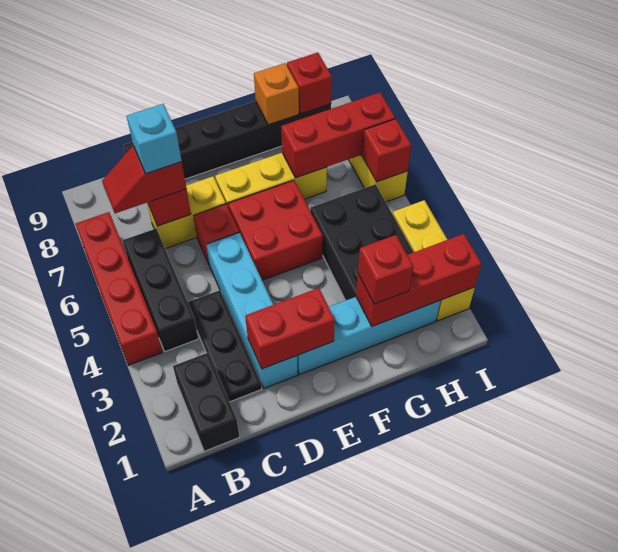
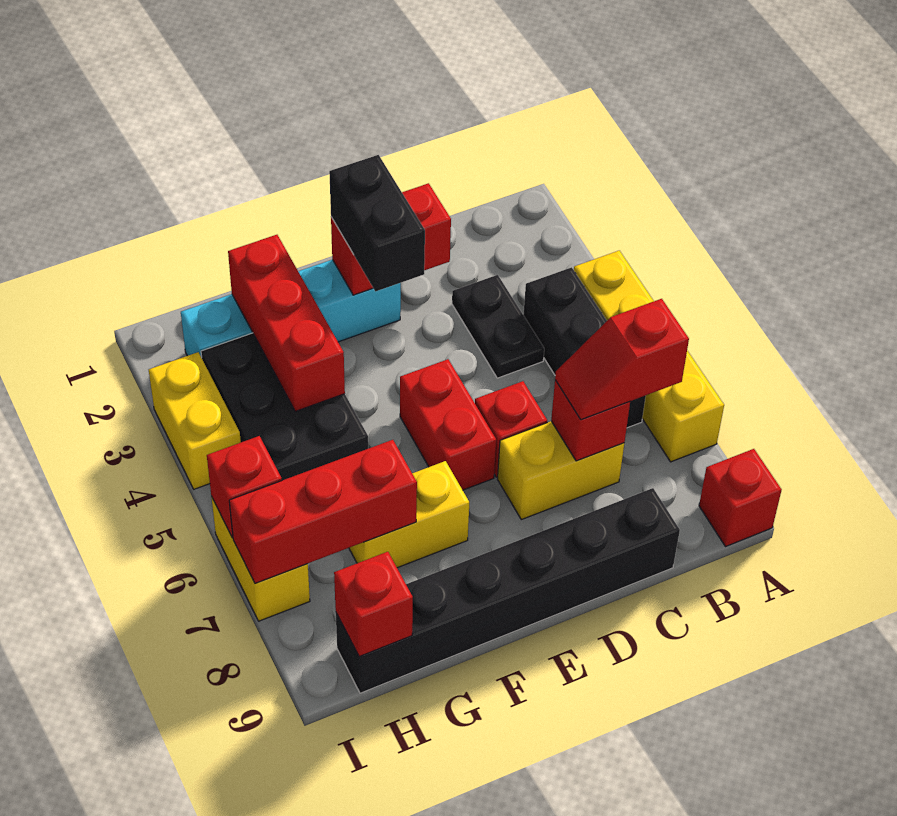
red 1x4 brick [76,212,162,365] -> yellow 1x4 brick [574,250,724,462]
black 1x2 brick [173,353,240,451] -> black 1x2 brick moved to [329,155,425,291]
red 1x2 slope [102,146,186,213] -> red 1x2 slope turned to [555,299,689,420]
black 1x3 plate [188,290,262,402] -> black 1x2 plate [452,275,544,378]
cyan 1x1 brick [127,104,182,174] -> none
cyan 1x4 brick [206,233,298,388] -> none
red 2x2 brick [228,180,323,280] -> red 1x2 brick [400,359,496,490]
yellow 1x3 brick [215,153,327,208] -> yellow 1x2 brick [349,461,469,568]
red 1x3 brick [356,234,481,326] -> red 1x3 brick turned to [228,235,345,411]
red 1x1 brick [358,235,413,304] -> red 1x1 brick moved to [699,449,782,546]
orange 1x1 brick [254,63,299,125] -> none
yellow 1x3 brick [393,200,475,321] -> yellow 1x2 brick [149,352,241,489]

